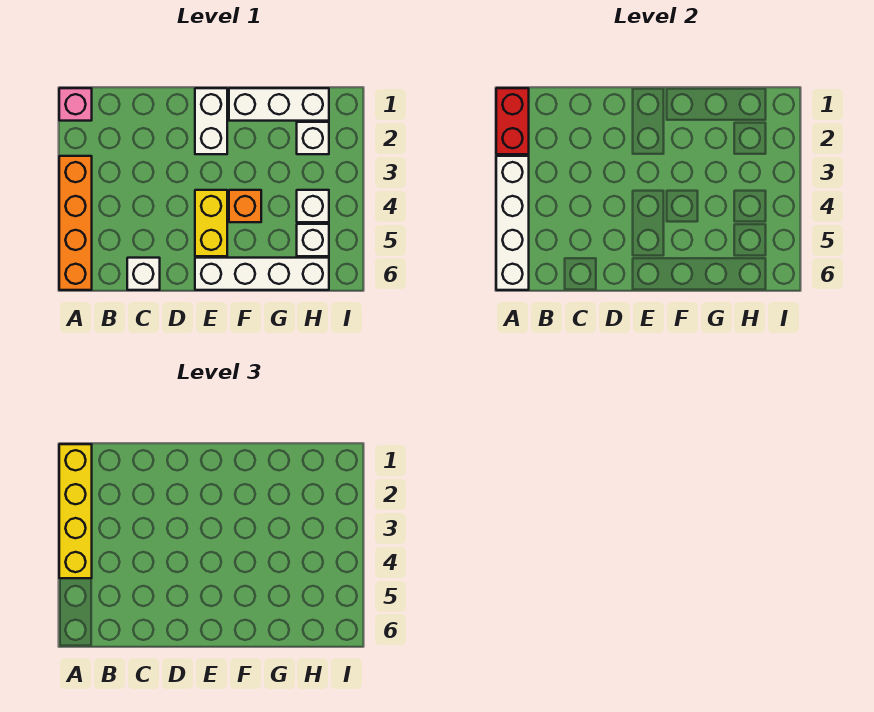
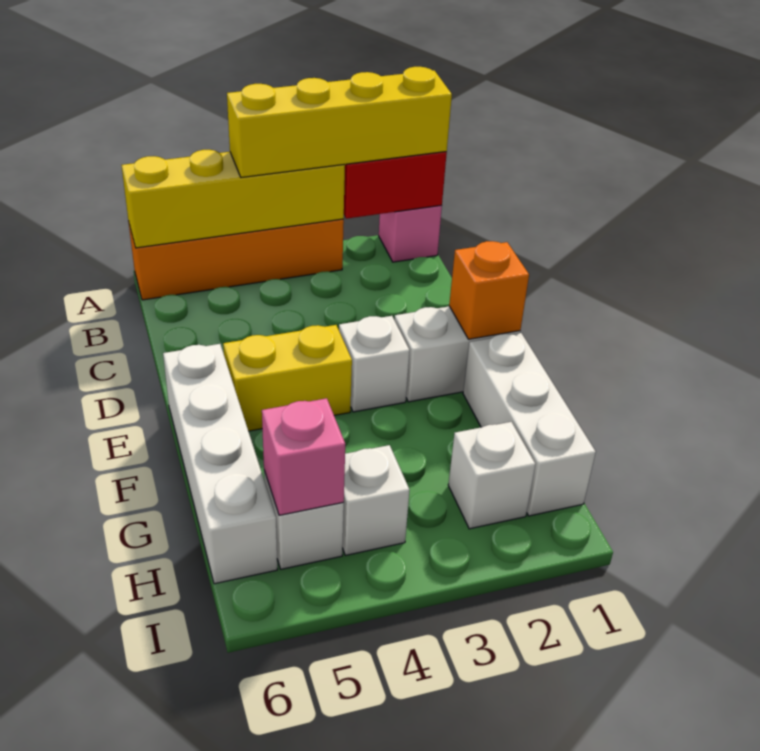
white 1x4 brick [496,156,529,290] -> yellow 1x4 brick [121,150,345,248]
white 1x1 brick [127,258,160,290] -> white 1x1 brick moved to [339,316,410,412]
orange 1x1 brick [229,190,261,222] -> orange 1x1 brick moved to [449,241,529,339]
none -> pink 1x1 brick [262,398,345,515]

